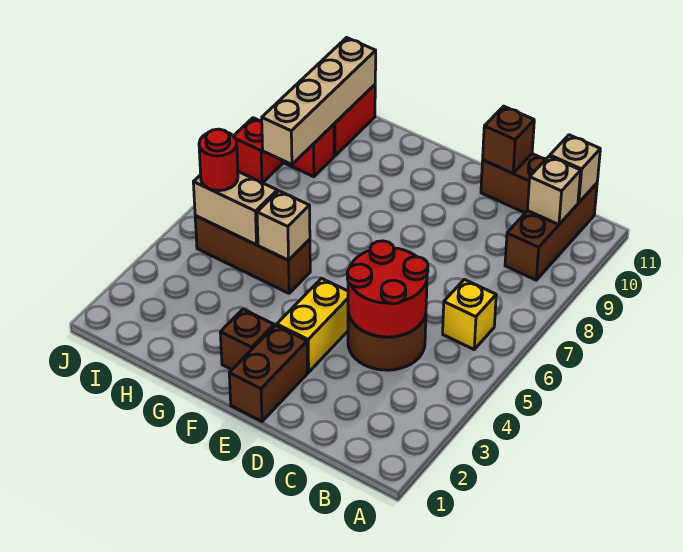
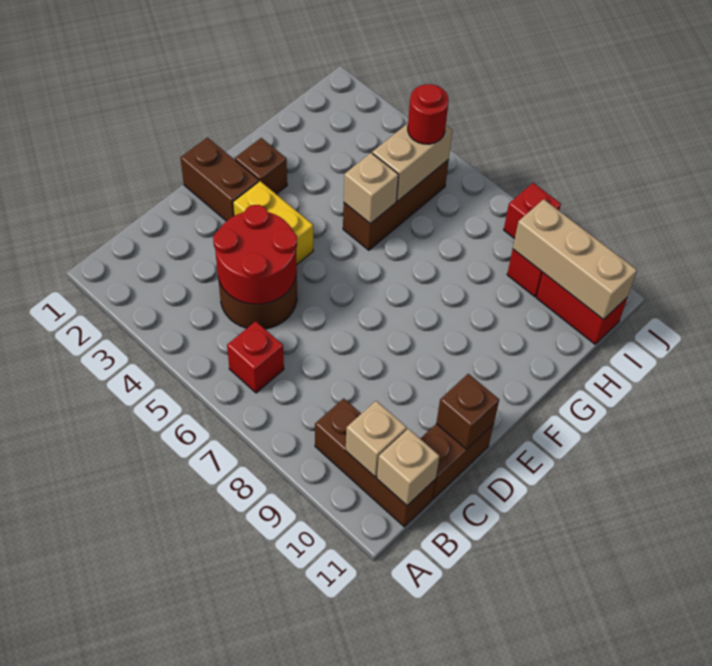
yellow 1x1 brick [443,279,496,349] -> red 1x1 brick [227,321,284,393]
tan 1x4 brick [262,38,376,164] -> tan 1x3 brick [513,199,637,320]

